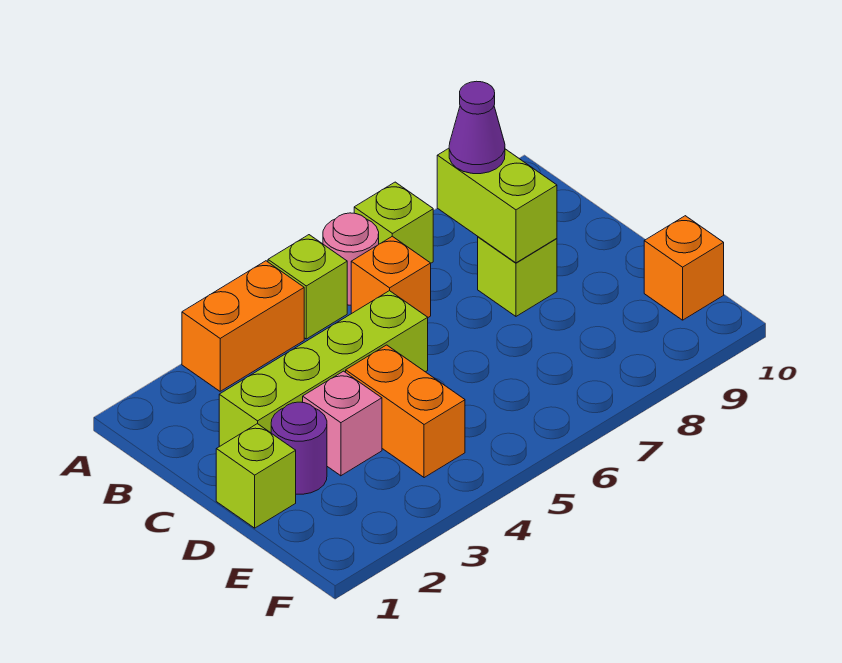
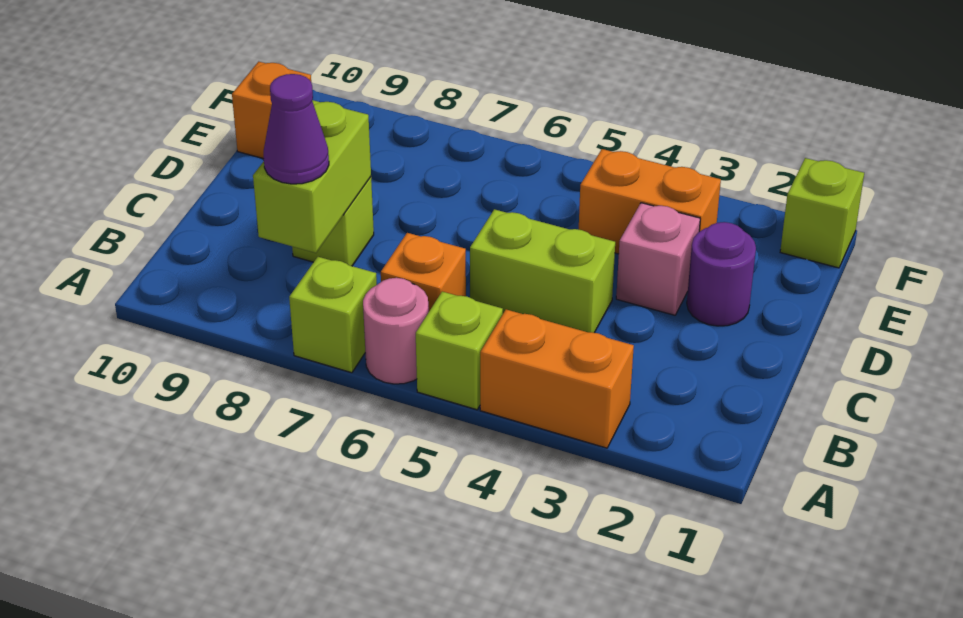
lime 1x4 brick [219,291,428,447] -> lime 1x2 brick [470,209,615,333]
lime 1x1 brick [216,424,296,528] -> lime 1x1 brick moved to [780,158,864,268]
orange 1x2 brick [346,345,465,478] -> orange 1x2 brick turned to [579,149,721,254]

